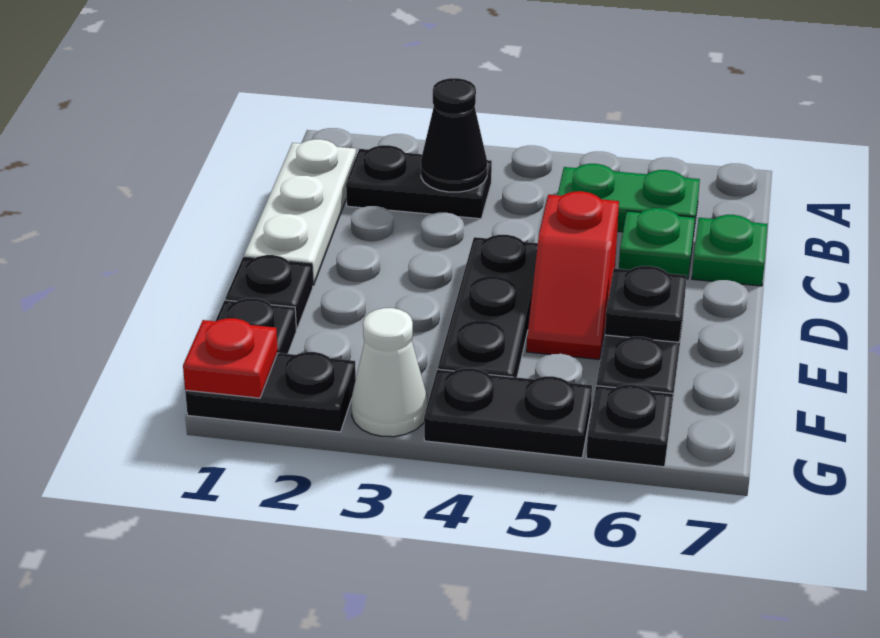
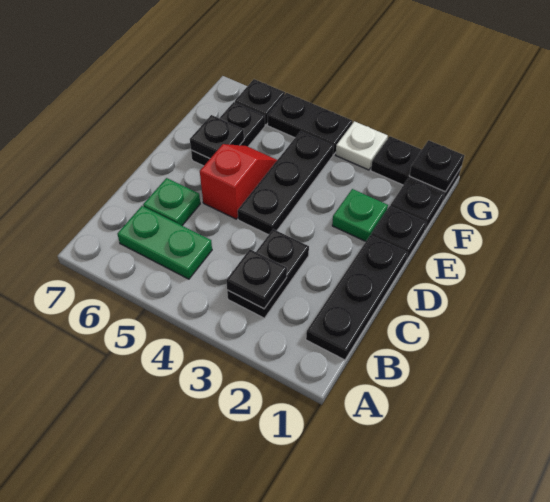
white 1x3 plate [244,139,356,285] -> black 1x3 plate [306,235,408,360]
black 1x2 plate [346,145,492,219] -> black 1x2 plate turned to [227,229,309,318]
black 1x1 cone [421,78,487,192] -> black 1x1 plate [226,249,287,309]
green 1x1 plate [692,215,768,286] -> green 1x1 plate moved to [332,189,388,241]
red 1x1 plate [183,318,278,398] -> black 1x1 plate [409,140,464,192]
white 1x1 cone [351,308,427,437] -> white 1x1 plate [336,121,388,170]

